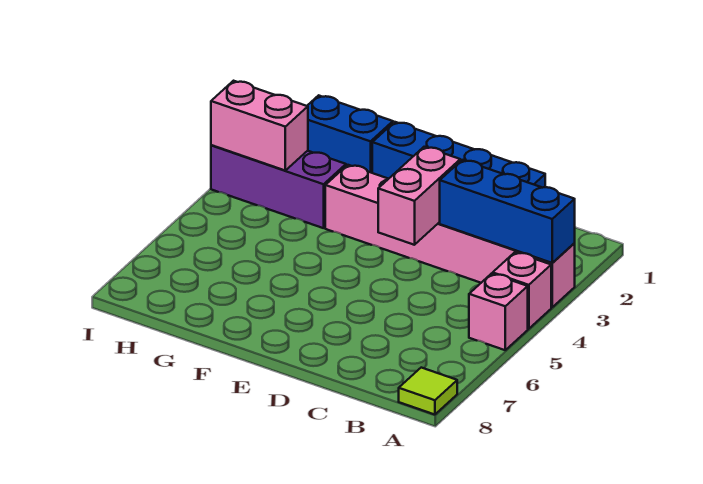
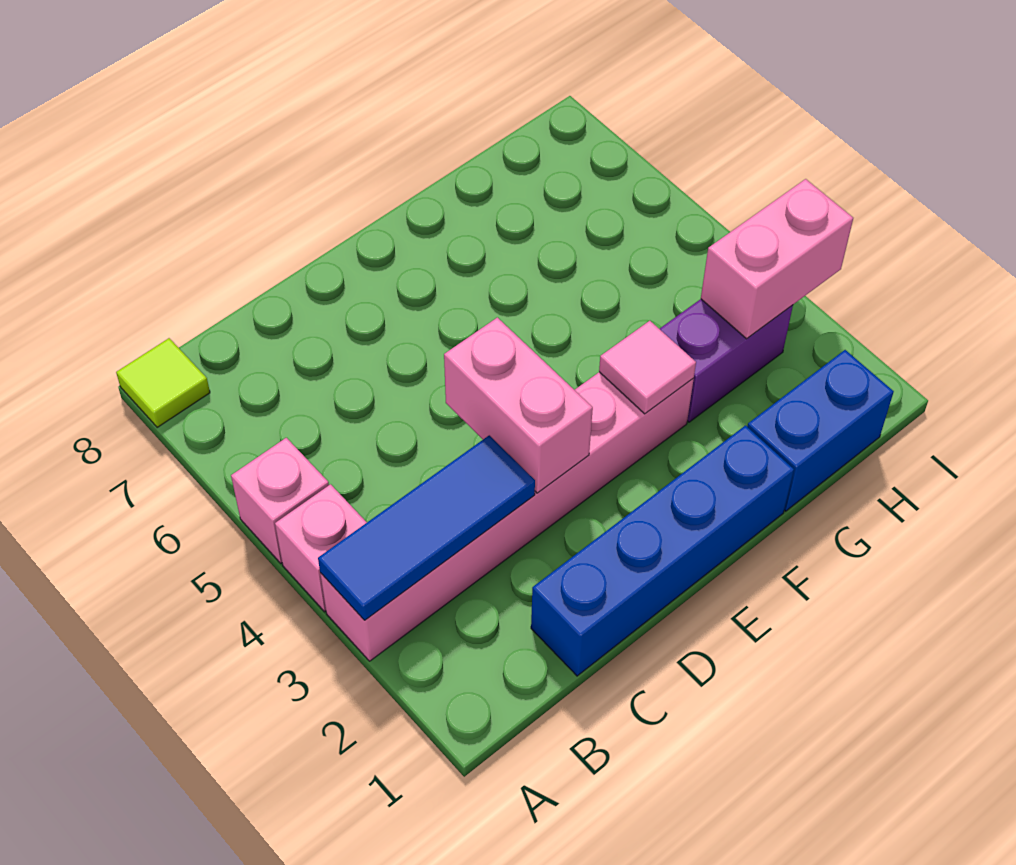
blue 1x3 brick [440,160,575,263] -> blue 1x3 tile [318,435,535,620]
none -> pink 1x1 tile [599,321,696,414]
purple 1x3 brick [211,145,346,228] -> purple 1x2 brick [660,299,793,422]

